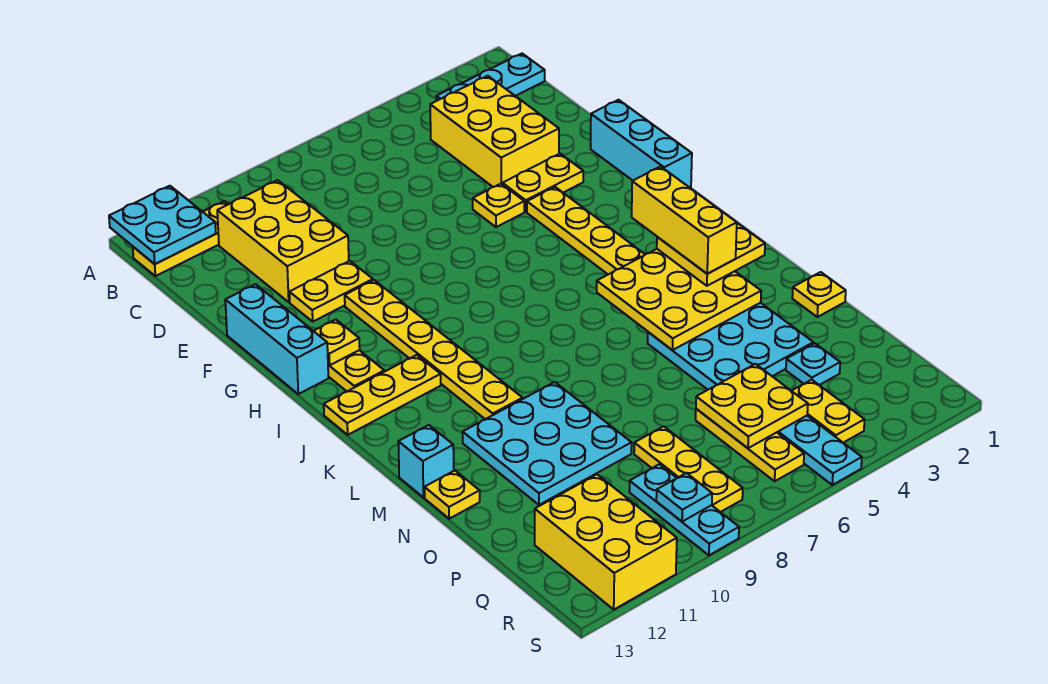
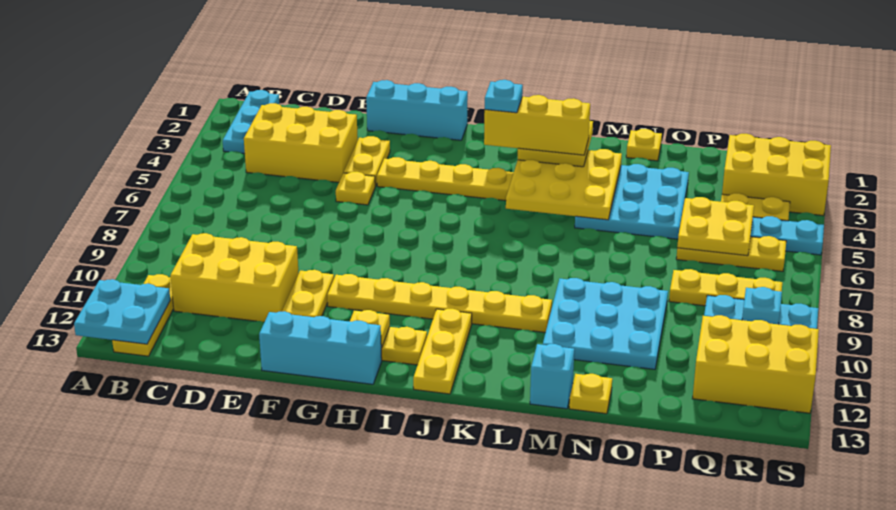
cyan 1x1 plate [786,343,840,385] -> cyan 1x1 plate moved to [485,80,523,113]
none -> yellow 2x3 brick [722,134,831,216]

